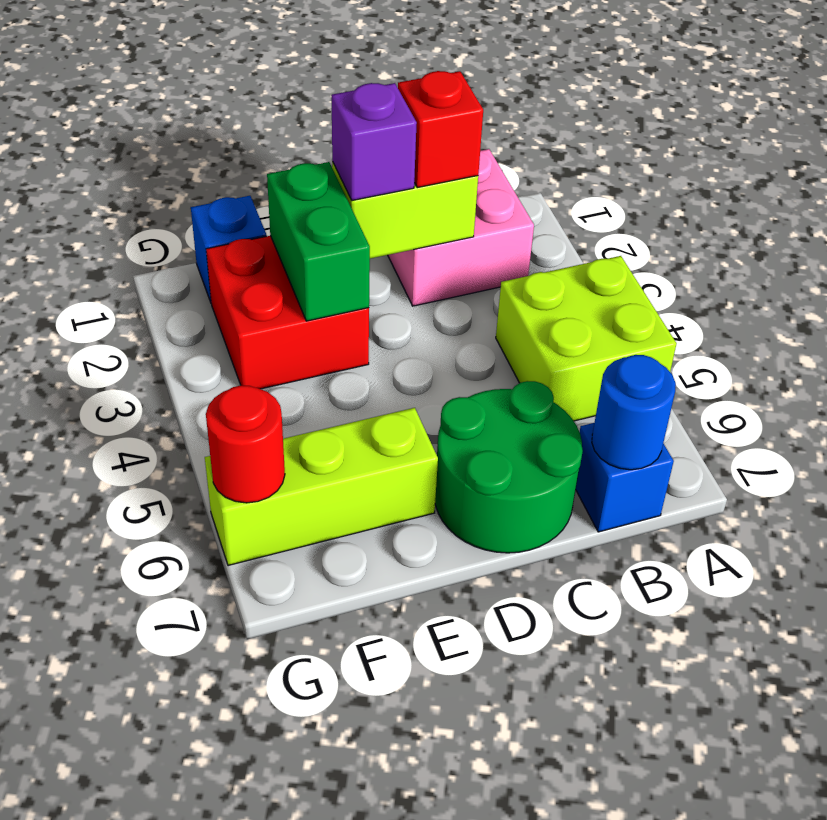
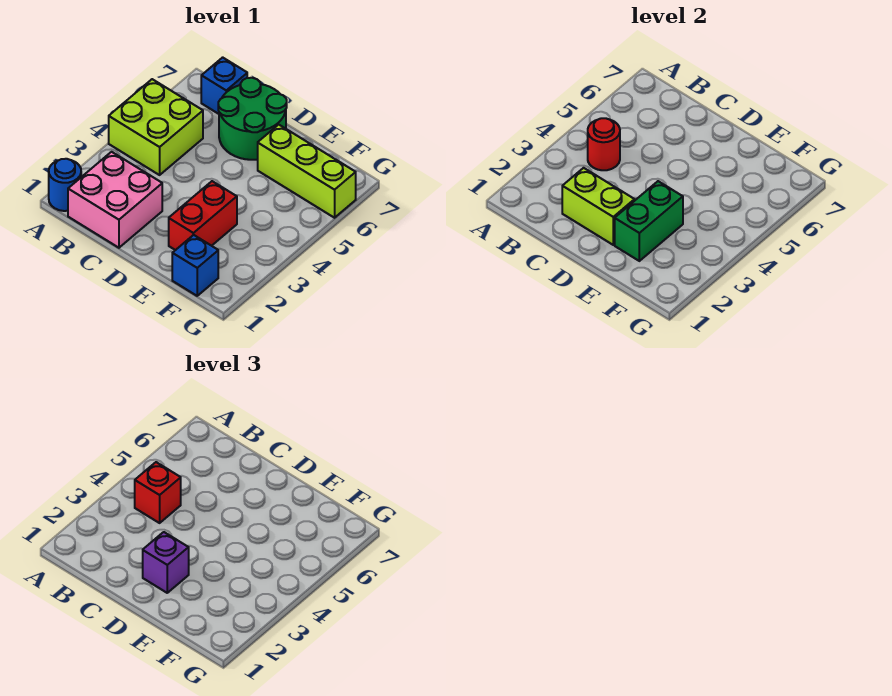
blue 1x1 round brick [592,355,676,470] -> blue 1x1 round brick moved to [49,159,81,211]
red 1x1 brick [398,71,483,188] -> red 1x1 brick moved to [135,462,181,523]
red 2x2 brick [206,236,369,389] -> red 1x2 brick [169,181,237,250]
red 1x1 round brick [206,385,285,503] -> red 1x1 round brick moved to [588,118,620,170]

